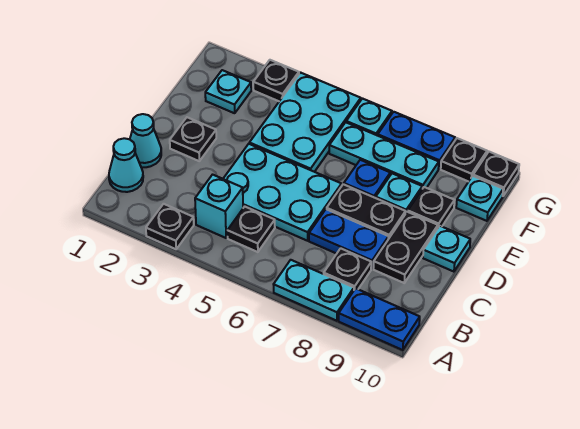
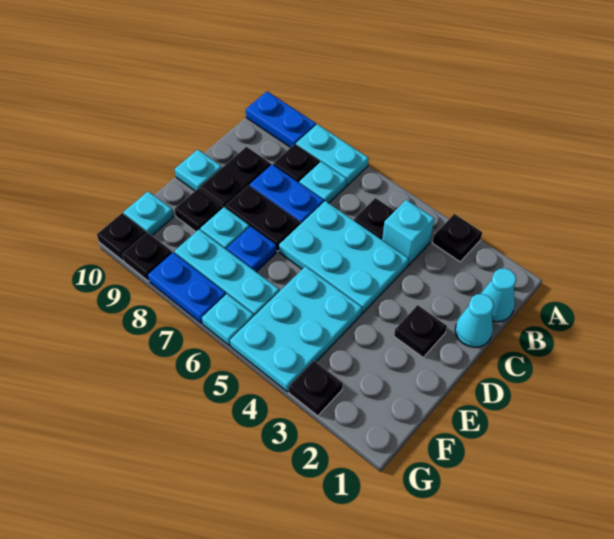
cyan 1x1 plate [205,70,251,113] -> cyan 1x1 plate moved to [299,162,347,203]

